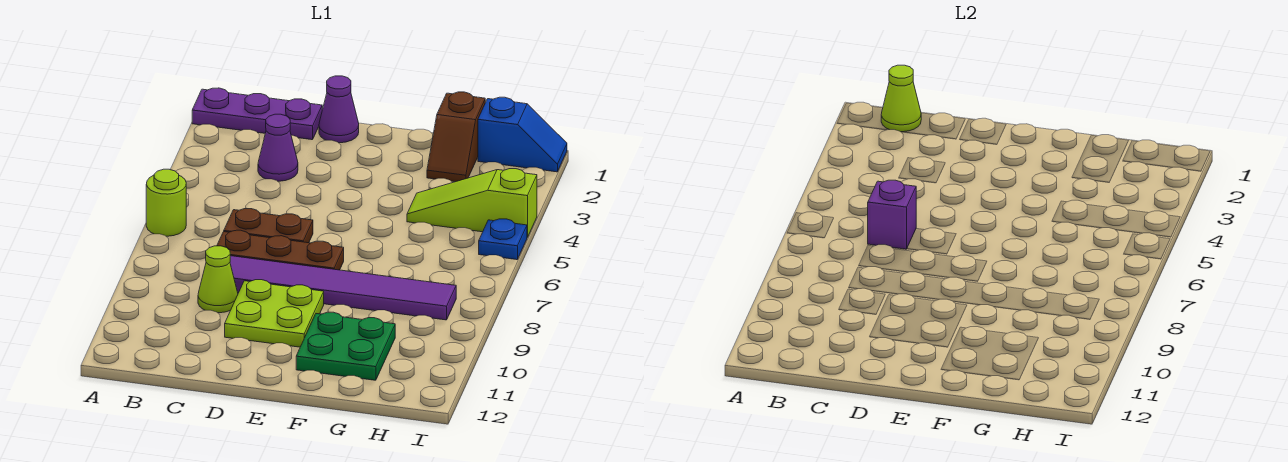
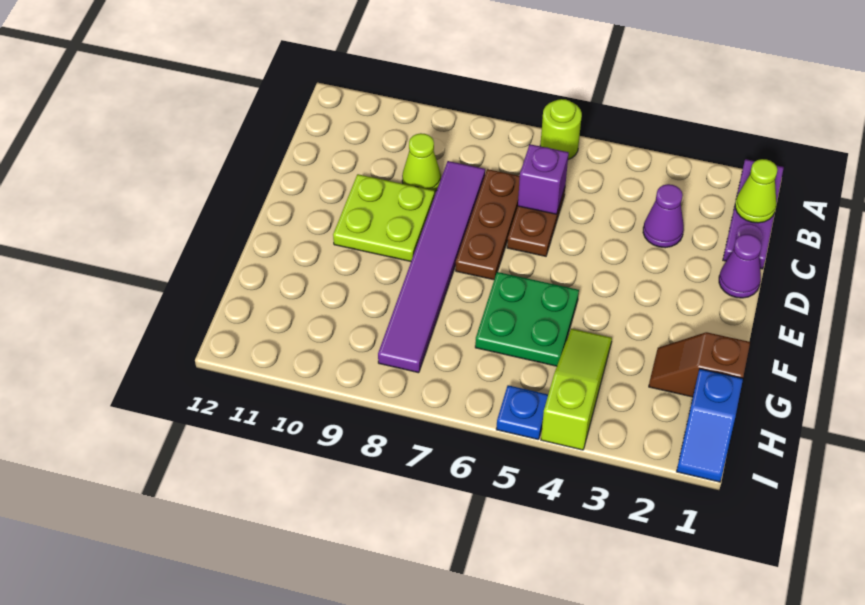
green 2x2 plate [296,312,395,380] -> green 2x2 plate moved to [475,272,579,366]

